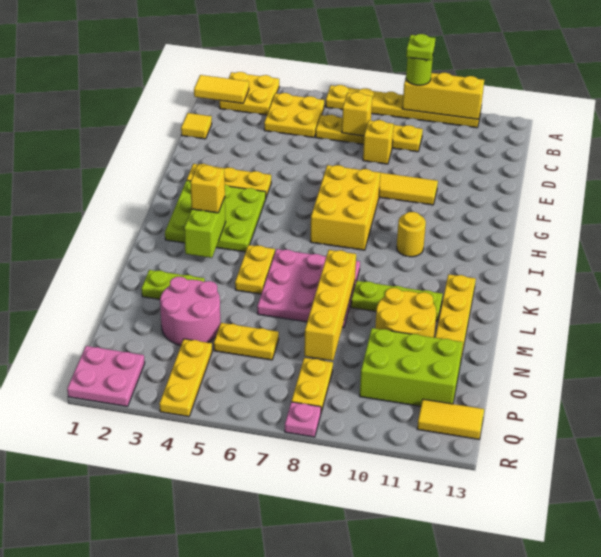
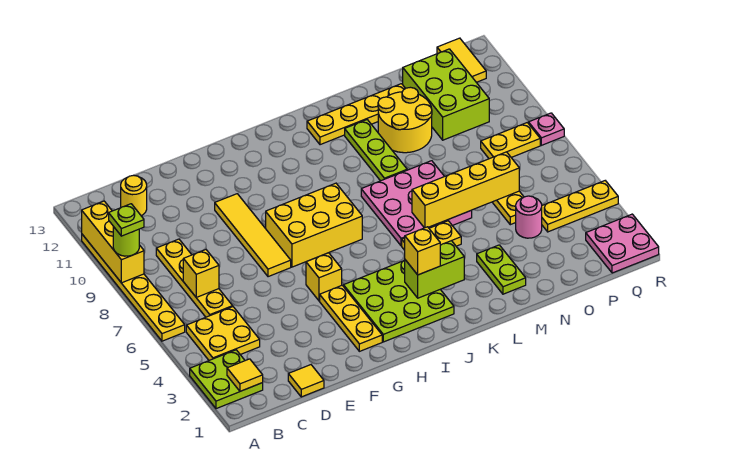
yellow 2x2 plate [219,72,279,115] -> lime 2x2 plate [190,350,263,409]
yellow 1x2 tile [194,75,249,103] -> yellow 1x1 tile [227,359,263,391]
yellow 1x1 brick [363,120,394,164] -> yellow 1x1 brick moved to [306,253,342,301]
yellow 1x1 round brick [397,212,426,257] -> yellow 1x1 round brick moved to [121,175,147,216]
yellow 1x4 brick [304,250,356,361] -> yellow 1x4 brick moved to [412,152,519,228]
pink 2x2 round brick [160,277,220,346] -> pink 1x1 round brick [516,196,542,238]

